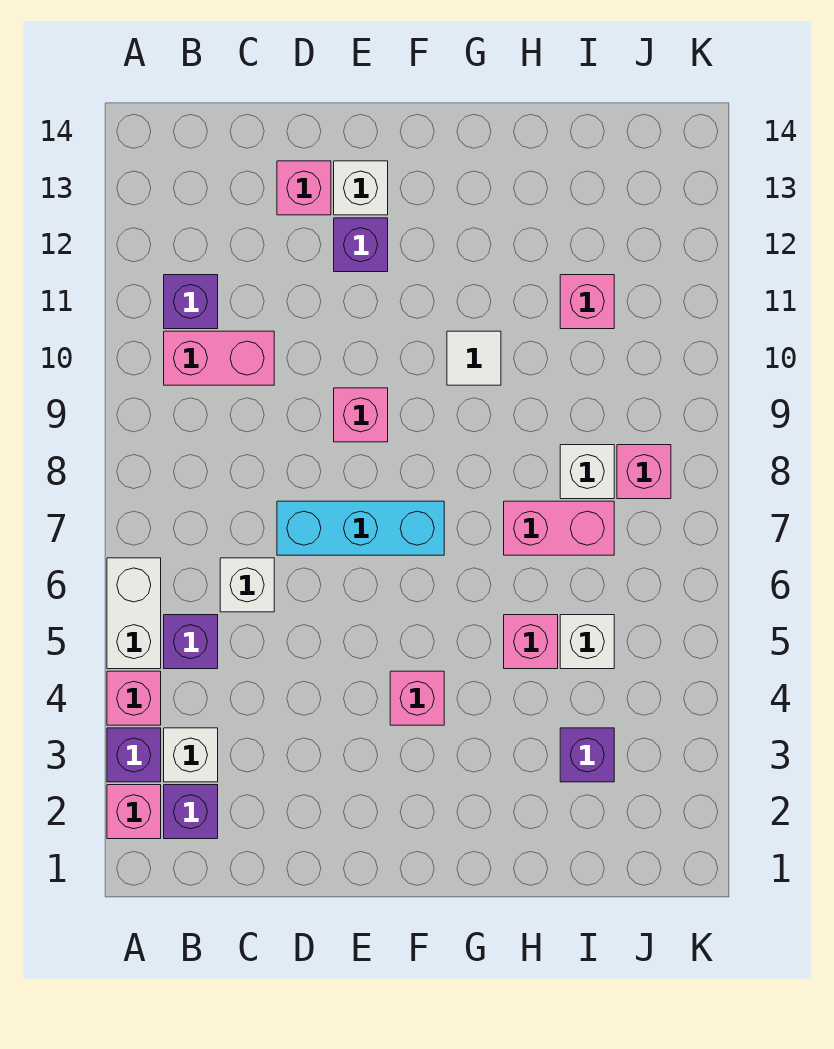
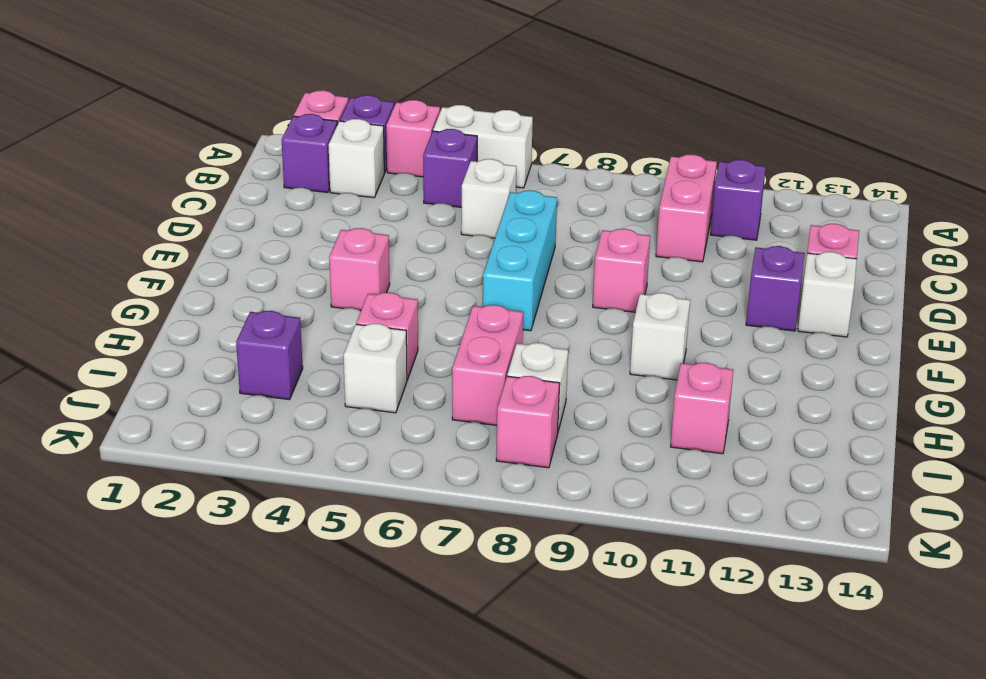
white 1x1 tile [447,331,501,385] -> white 1x1 brick [630,293,690,380]

